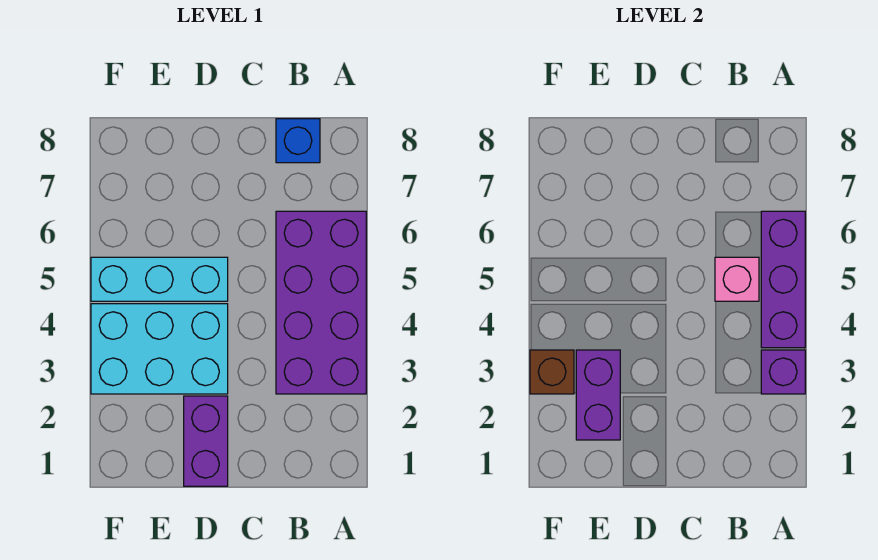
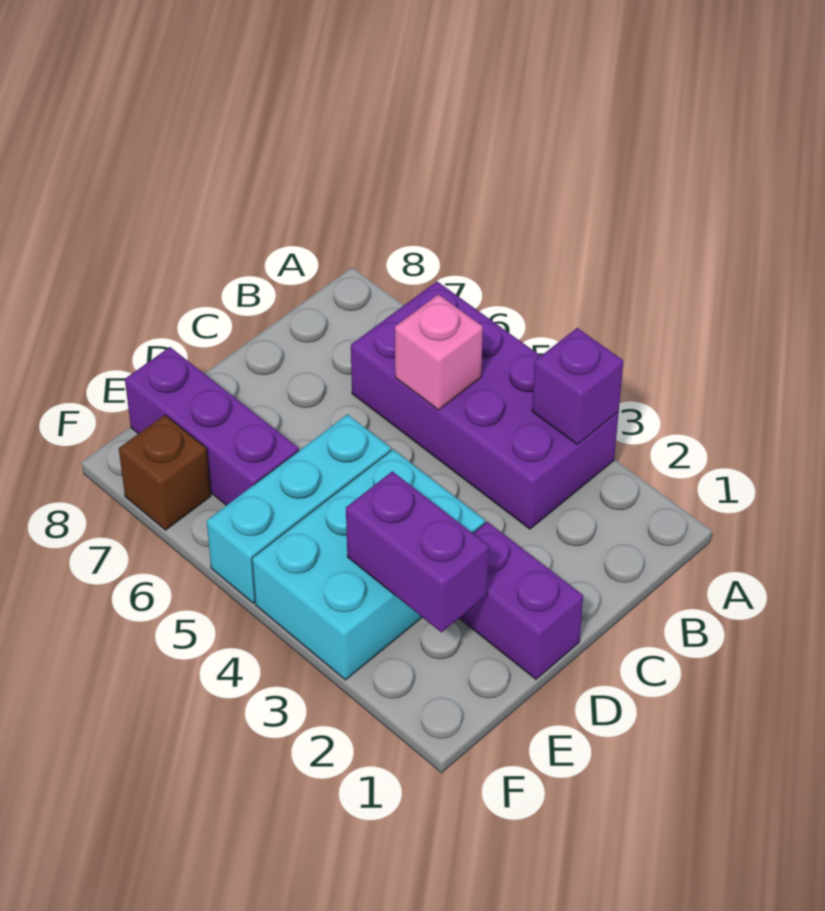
purple 1x3 brick [761,211,805,348] -> purple 1x3 brick moved to [125,347,299,505]
blue 1x1 brick [276,119,320,163] -> none
brown 1x1 brick [530,350,574,394] -> brown 1x1 brick moved to [119,415,211,530]

